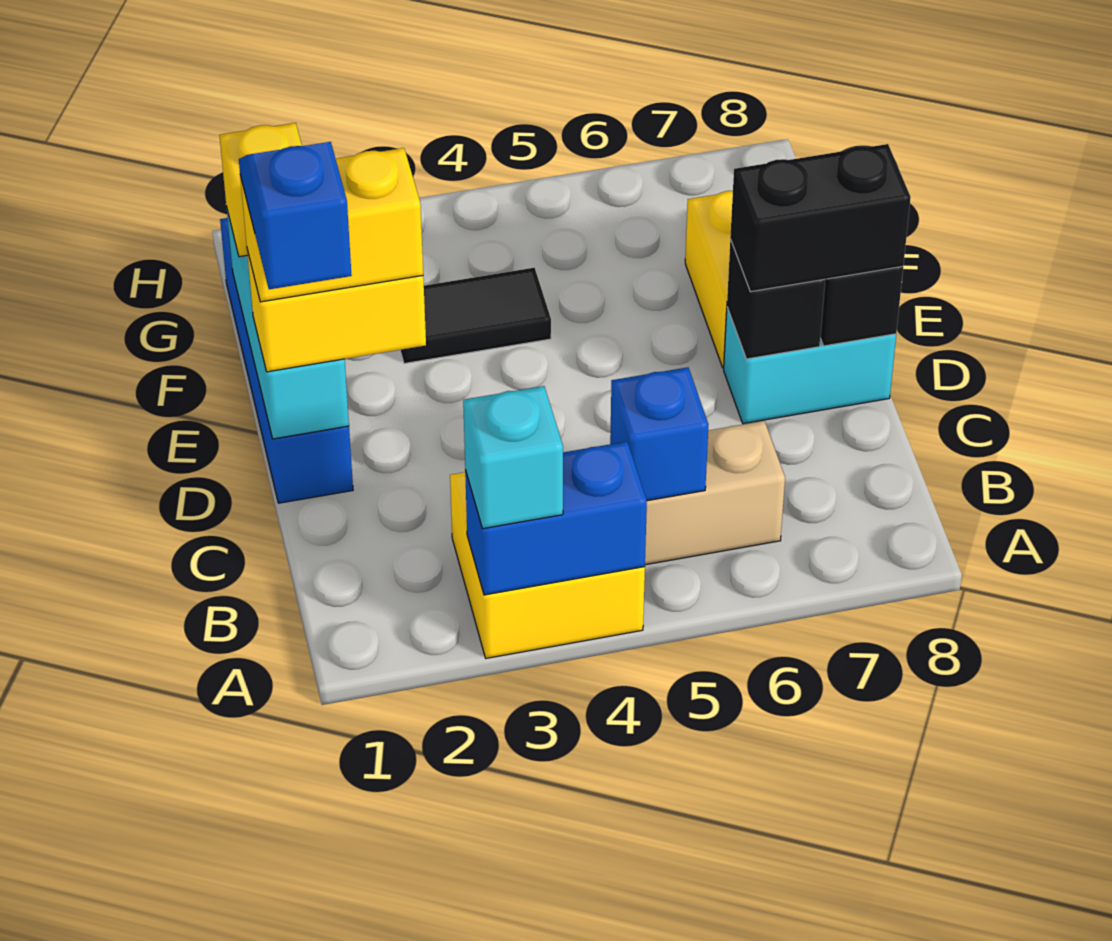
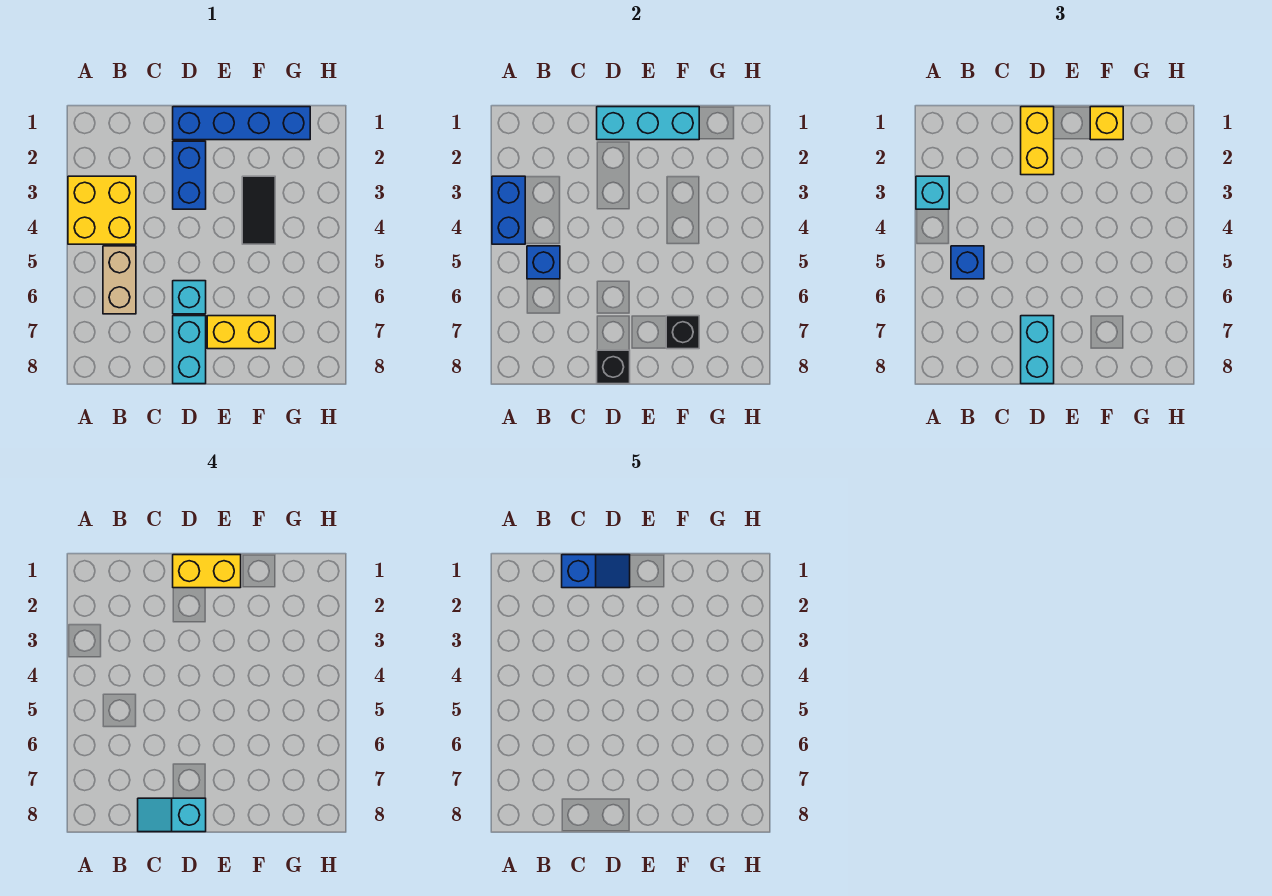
none -> blue 1x1 brick [951,246,984,279]
none -> cyan 1x2 slope [138,798,206,832]
yellow 1x2 brick [240,148,423,302] -> yellow 1x2 brick turned to [173,555,241,588]
none -> blue 1x2 brick [173,141,206,209]
none -> cyan 1x1 brick [173,281,206,314]
black 1x1 brick [727,240,825,359] -> black 1x1 brick moved to [666,316,699,349]
black 1x2 brick [730,144,911,292] -> cyan 1x2 brick [1021,316,1054,384]

